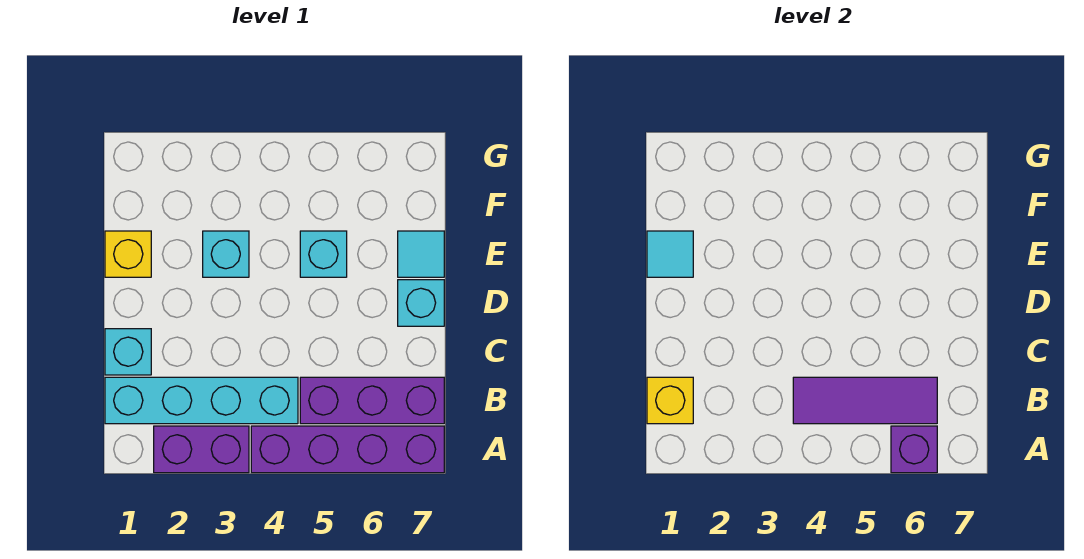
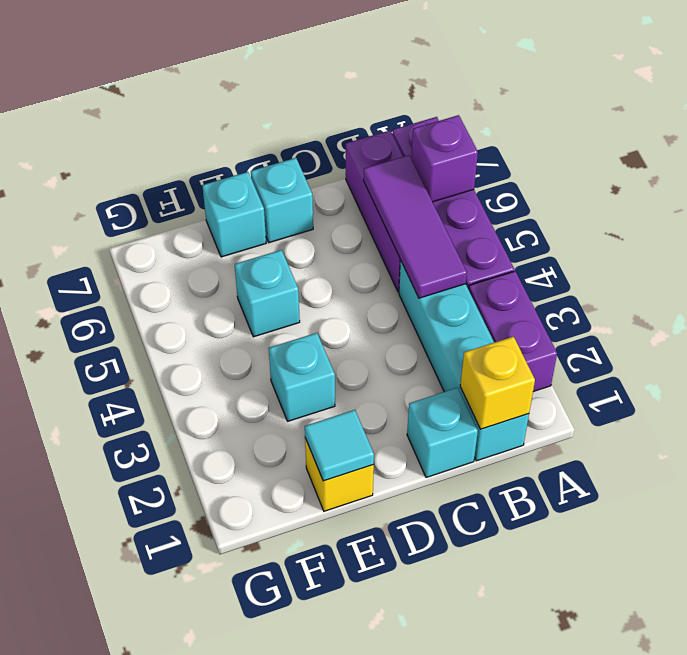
cyan 1x1 tile [398,231,444,277] -> cyan 1x1 brick [202,172,266,257]

